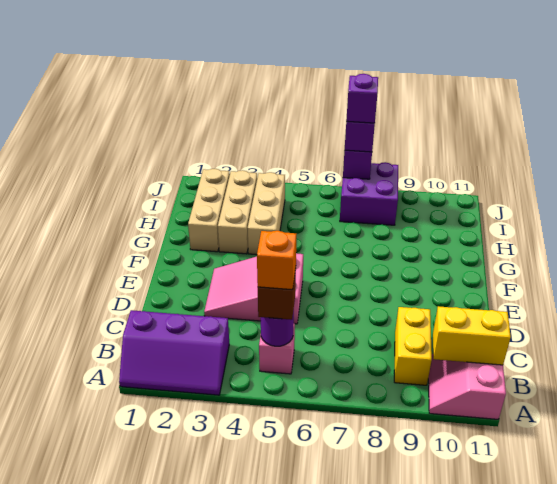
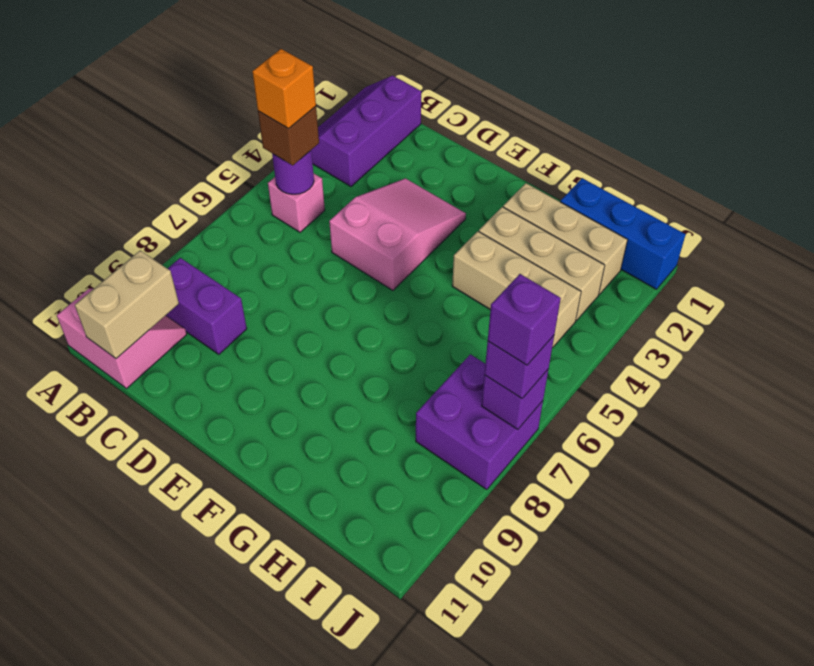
yellow 1x2 brick [394,307,432,385] -> purple 1x2 brick [166,258,247,354]
yellow 1x2 brick [433,306,511,365] -> tan 1x2 brick [75,250,179,359]
none -> blue 1x3 brick [560,178,686,289]

